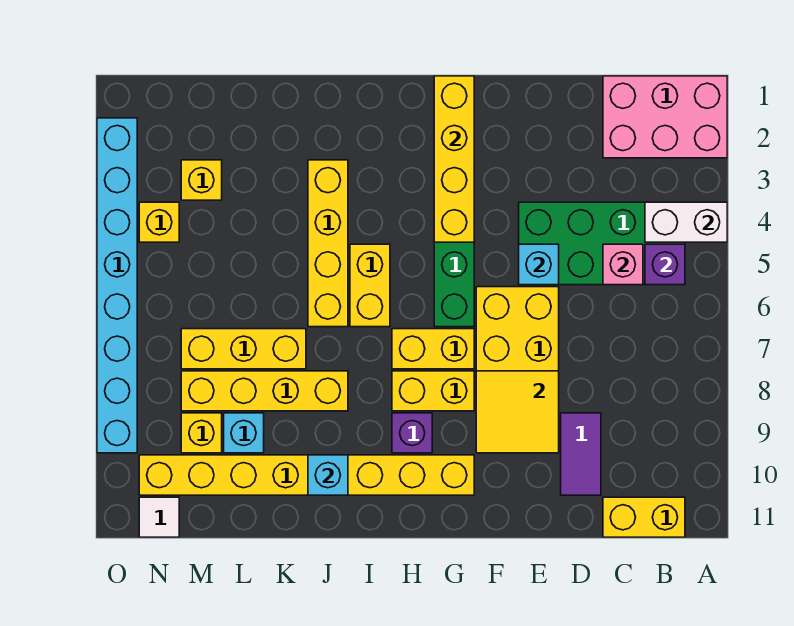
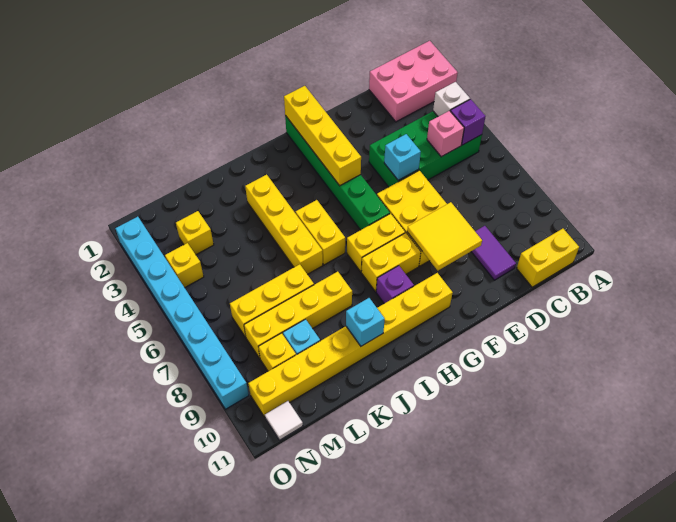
white 1x2 brick [645,202,727,242] -> white 1x1 brick [433,82,470,117]

